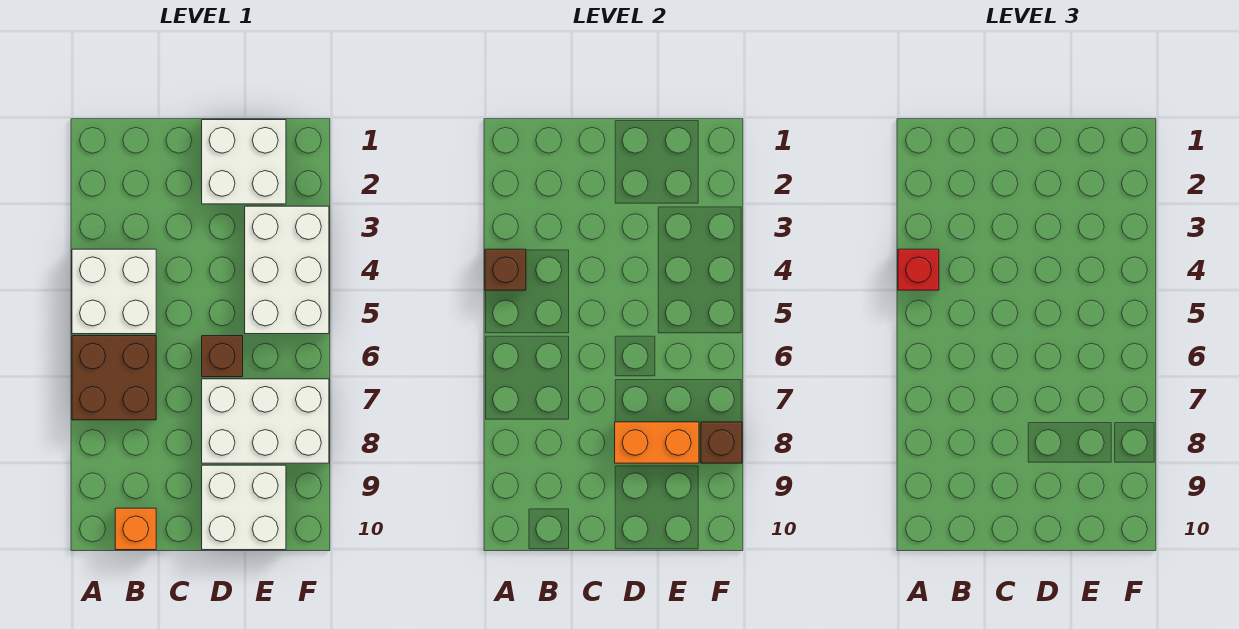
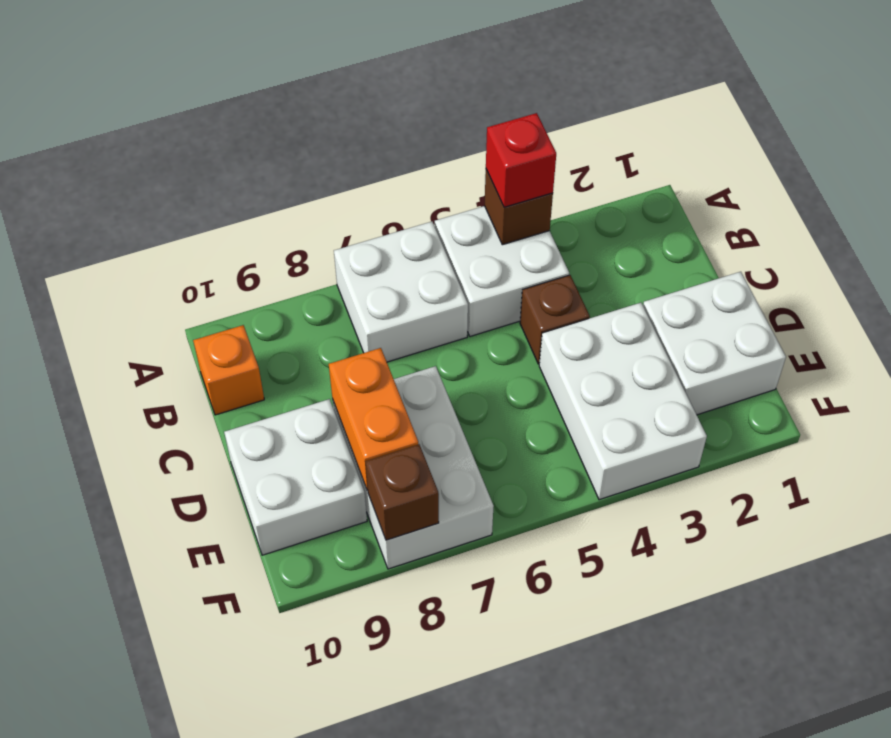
brown 2x2 brick [72,336,156,420] -> white 2x2 brick [334,222,468,362]
brown 1x1 brick [202,336,243,377] -> brown 1x1 brick moved to [520,275,590,364]
white 2x3 brick [245,206,329,334] -> white 2x3 brick turned to [539,303,707,500]

